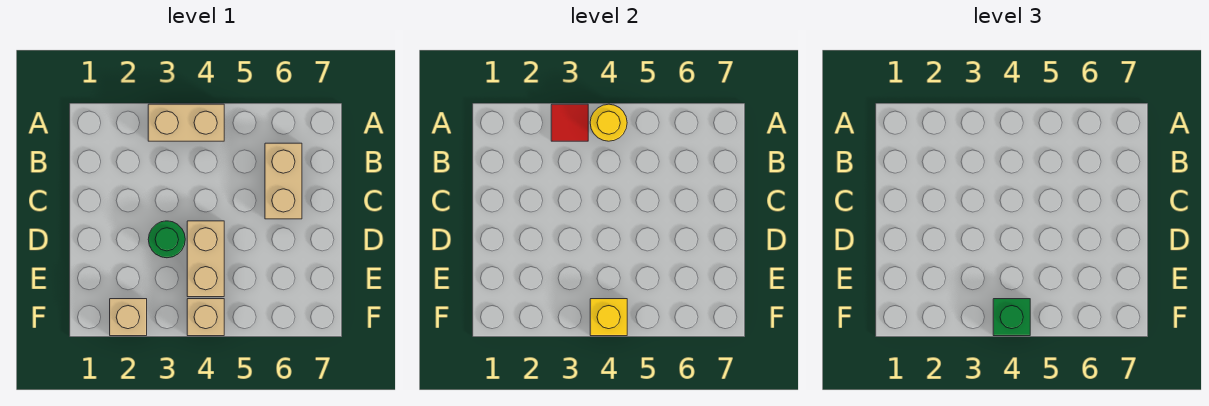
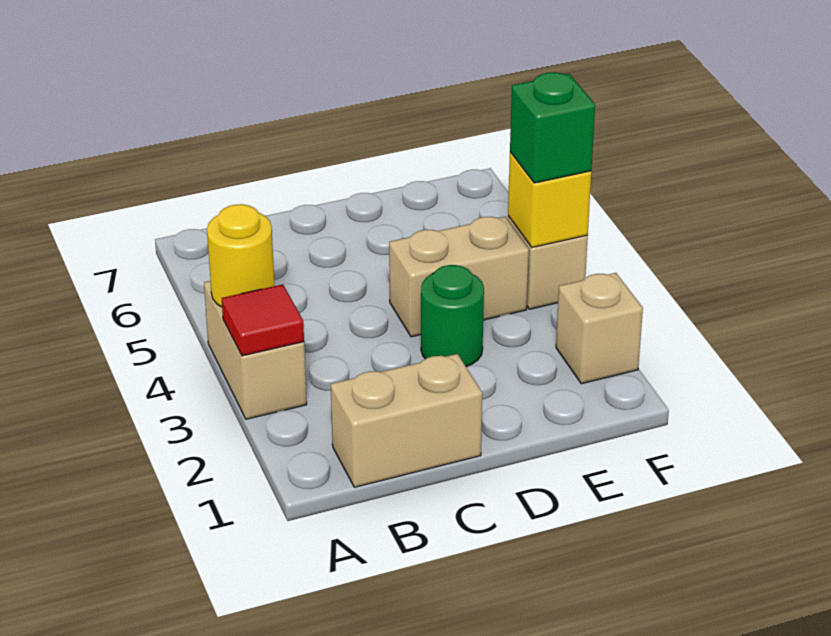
tan 1x2 brick [265,143,302,219] -> tan 1x2 brick moved to [331,354,482,487]

